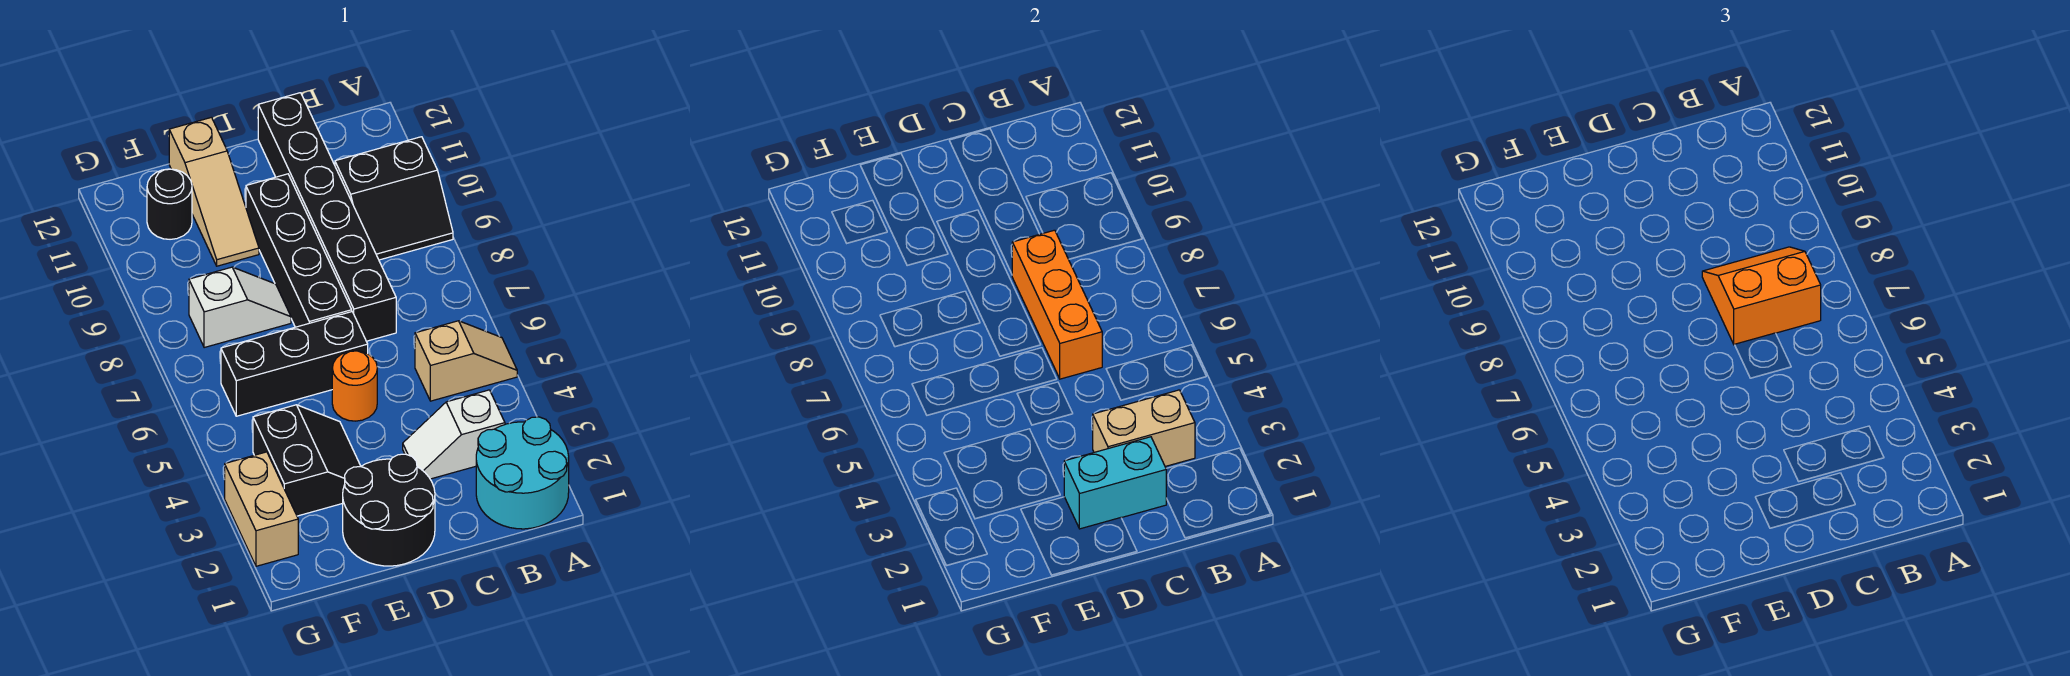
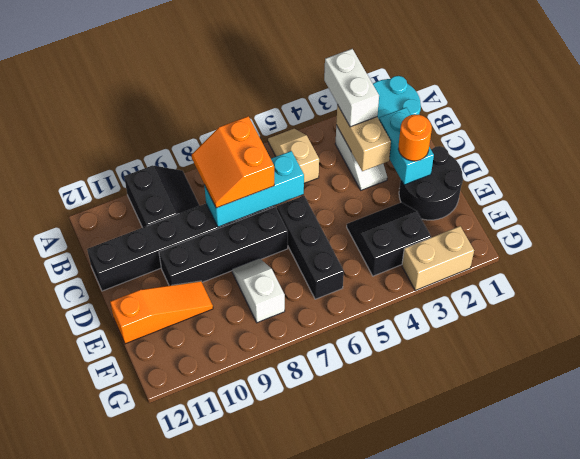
none -> white 1x2 brick [324,49,379,127]
orange 1x3 brick [1012,230,1102,379] -> cyan 1x3 brick [204,151,304,227]
orange 1x1 round brick [332,351,377,421] -> orange 1x1 round brick moved to [398,114,432,161]
tan 1x3 slope [169,117,259,266] -> orange 1x3 slope [110,281,213,344]
black 1x1 round brick [147,169,192,239] -> none

